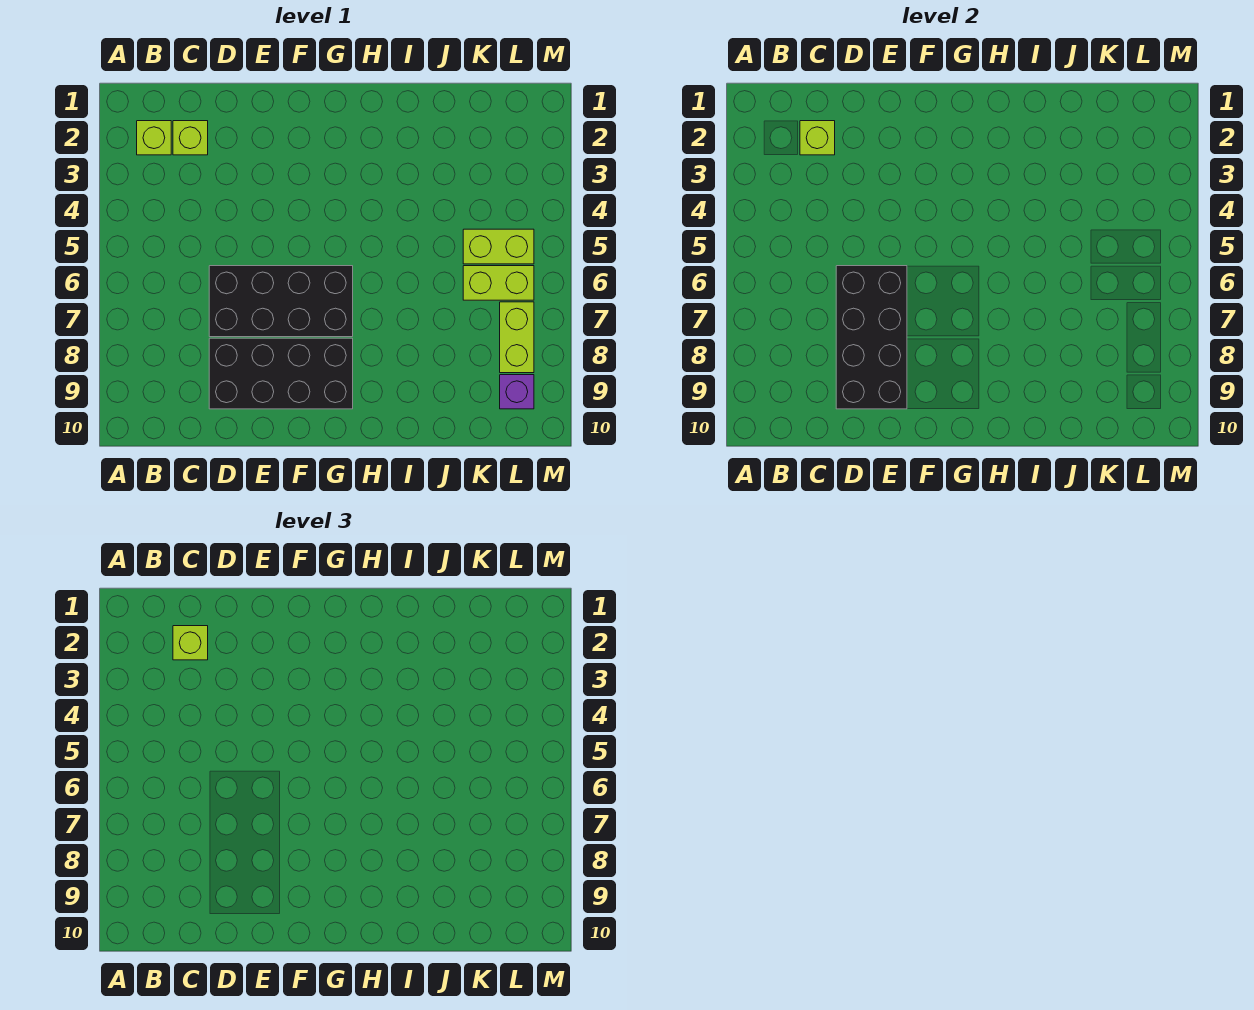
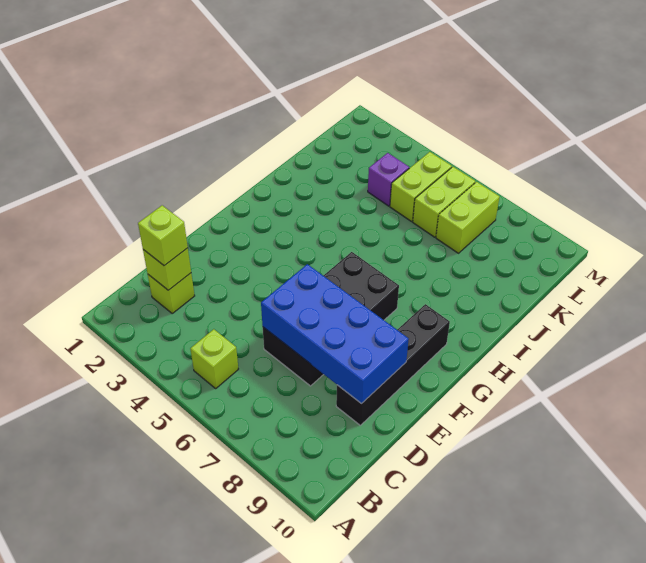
lime 1x1 brick [137,121,171,155] -> lime 1x1 brick moved to [190,329,238,388]
black 2x4 brick [836,266,907,409] -> blue 2x4 brick [261,264,409,403]
black 2x4 brick [209,338,353,409] -> black 1x4 brick [336,304,450,425]
lime 1x2 brick [500,302,534,373] -> lime 1x2 brick turned to [436,182,499,253]
purple 1x1 brick [500,375,534,409] -> purple 1x1 brick moved to [368,153,409,206]

